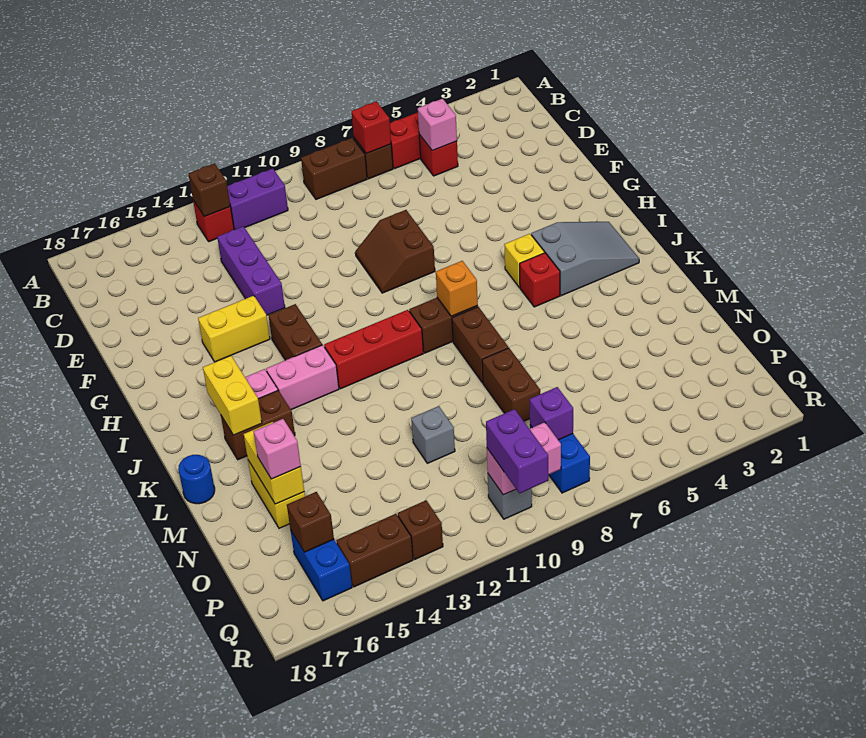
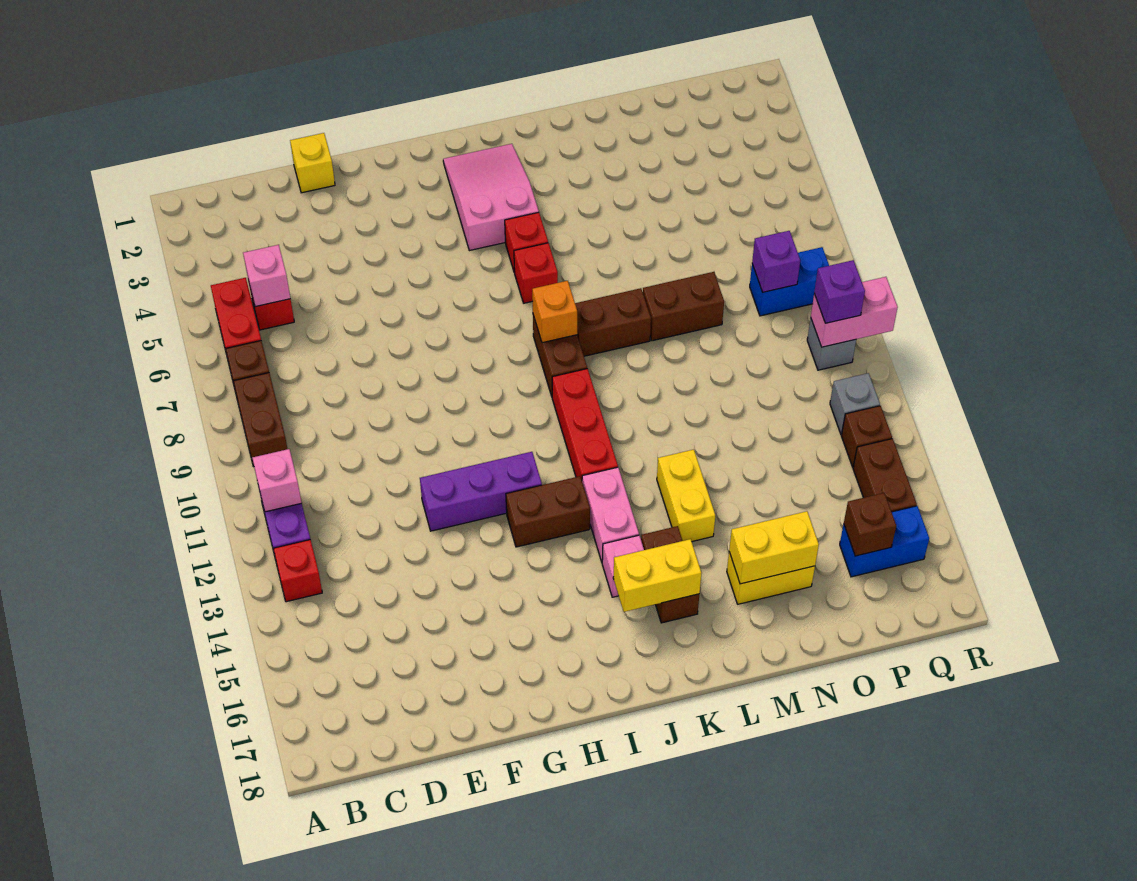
red 1x1 brick [351,101,391,153] -> red 1x1 brick moved to [514,243,558,303]
brown 1x1 brick [188,163,230,217] -> none
purple 1x3 brick [217,226,285,315] -> purple 1x3 brick moved to [420,452,542,531]
brown 2x2 slope [355,210,435,293] -> none
yellow 1x2 brick [198,296,270,362] -> yellow 1x2 brick moved to [657,450,715,541]
grey 2x3 slope [531,222,639,296] -> pink 2x3 slope [443,144,539,251]
yellow 1x1 brick [504,234,545,287] -> yellow 1x1 brick moved to [290,133,335,193]
blue 1x1 round brick [178,455,215,504] -> none
grey 1x1 brick [411,406,455,463] -> grey 1x1 brick moved to [830,373,880,434]
pink 1x1 brick [254,419,301,479] -> pink 1x1 brick moved to [252,449,302,512]
pink 1x2 brick [487,422,561,495] -> pink 1x2 brick turned to [811,277,898,347]
purple 1x2 brick [486,409,548,493] -> purple 1x1 brick [814,260,865,323]

